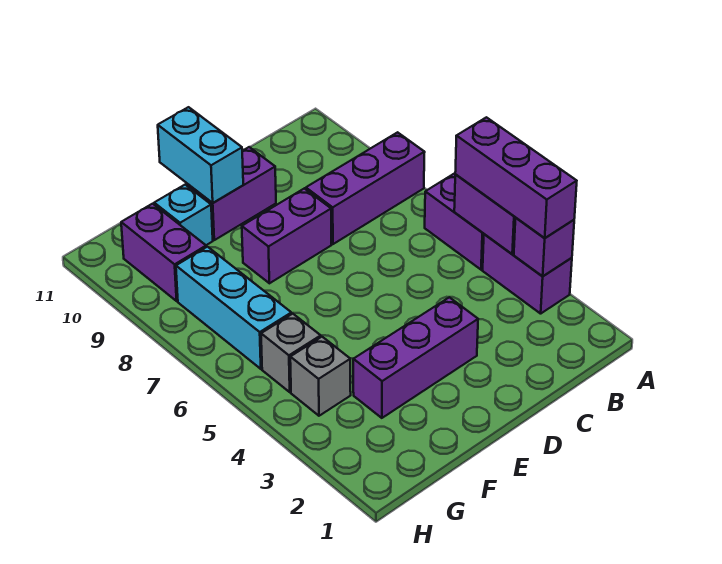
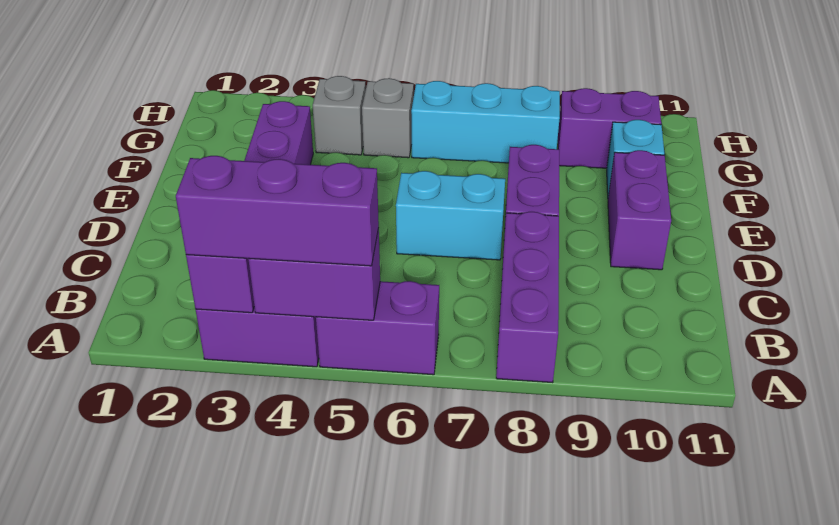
cyan 1x2 brick [158,107,243,203] -> cyan 1x2 brick moved to [396,171,505,260]

